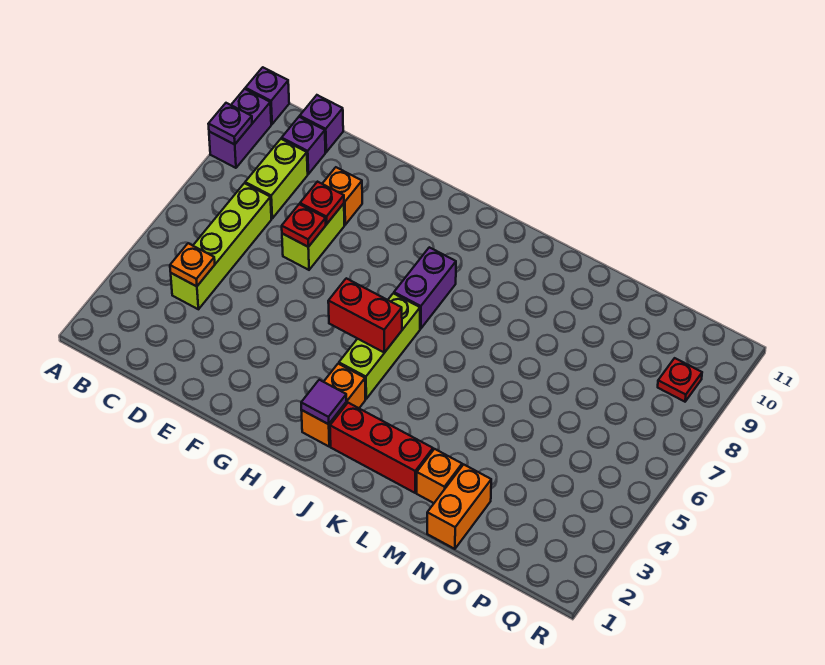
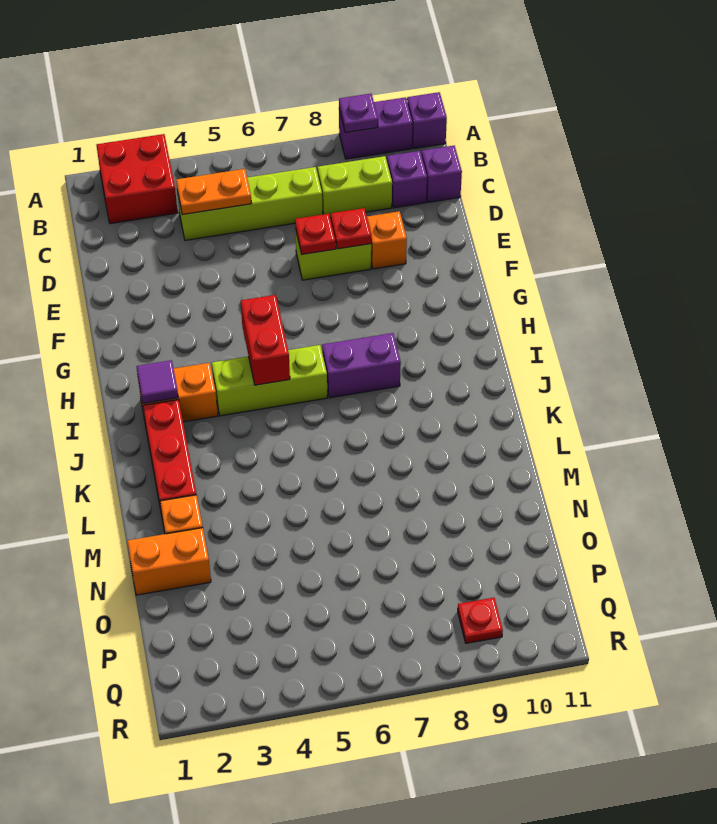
none -> red 2x2 brick [96,134,178,224]
orange 1x1 plate [170,243,215,286] -> orange 1x2 plate [176,169,251,215]

